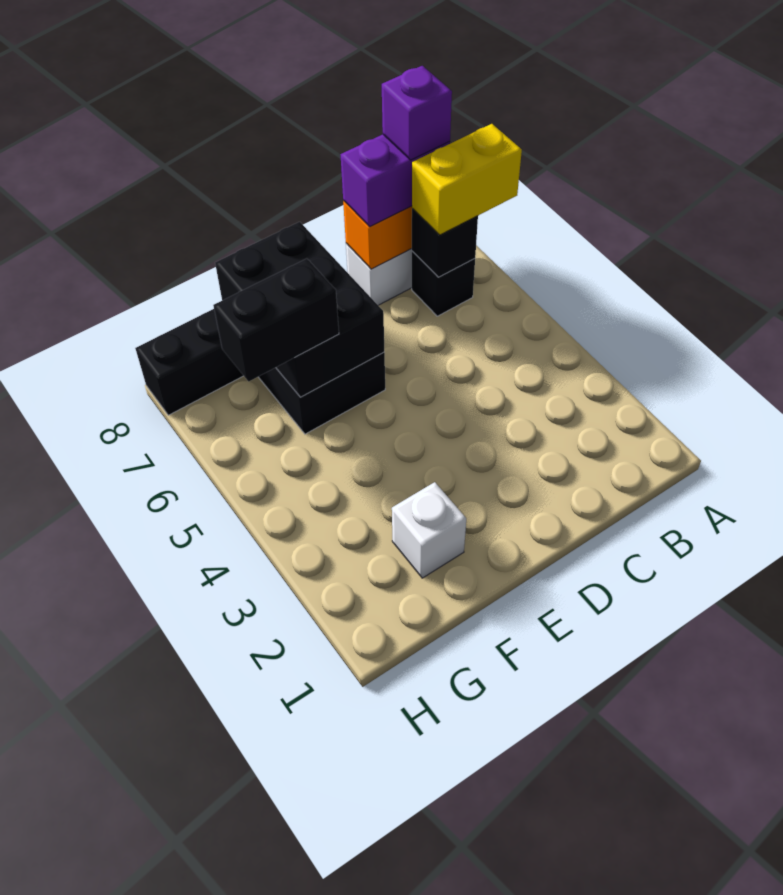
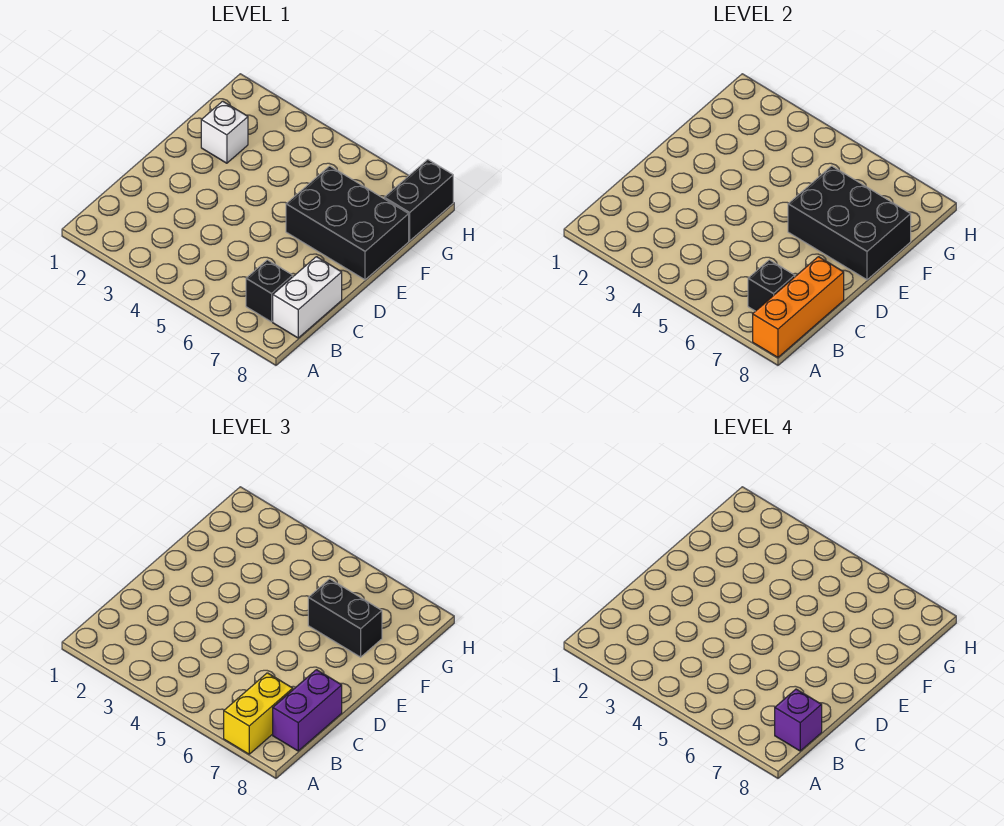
black 1x2 brick [213,259,339,381] -> black 1x2 brick turned to [308,579,382,657]

